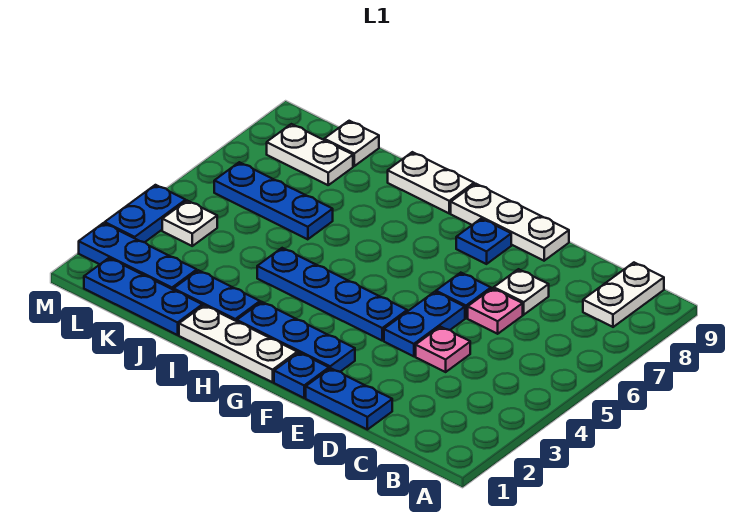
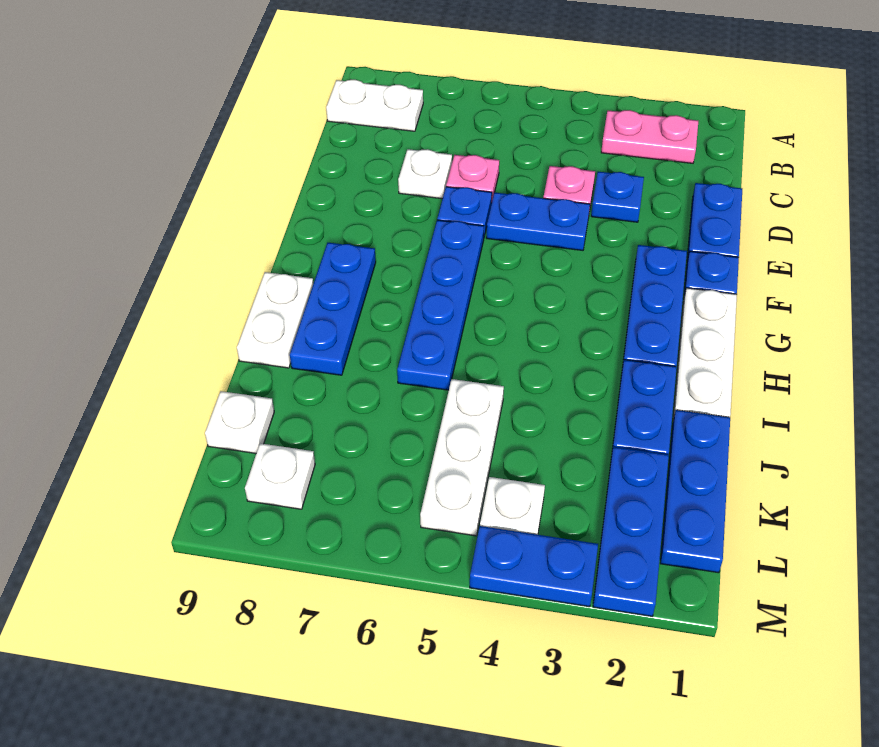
none -> pink 1x2 plate [601,110,698,163]
white 1x3 plate [451,184,569,261] -> white 1x3 plate moved to [420,379,504,536]
blue 1x4 plate [257,248,407,340] -> blue 1x4 plate moved to [397,220,484,390]
blue 1x1 plate [456,219,511,264] -> blue 1x1 plate moved to [591,172,644,222]
blue 1x3 plate [214,162,333,239] -> blue 1x3 plate moved to [290,243,376,375]
white 1x2 plate [267,124,353,185] -> white 1x1 plate [245,443,315,509]

